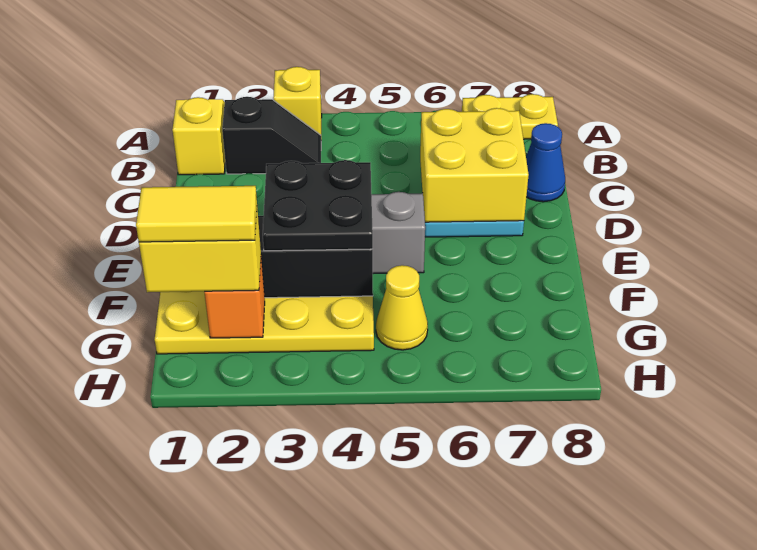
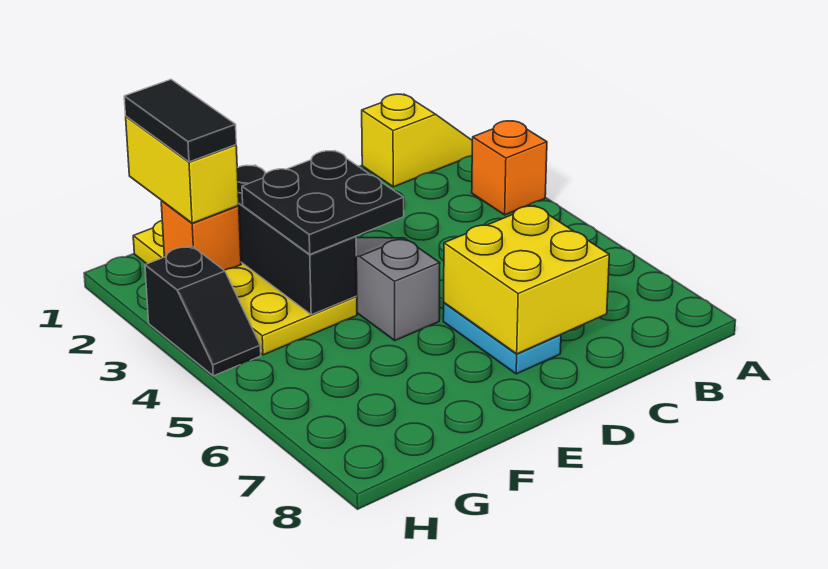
yellow 1x1 brick [273,67,322,135] -> orange 1x1 brick [472,121,547,215]
yellow 1x2 plate [462,94,558,139] -> none
black 1x2 slope [222,97,321,174] -> black 1x2 slope moved to [145,246,261,376]
blue 1x1 cone [526,123,565,202] -> none
yellow 1x2 tile [136,186,257,242] -> black 1x2 tile [124,80,236,162]
yellow 1x1 cone [376,265,428,350] -> none

